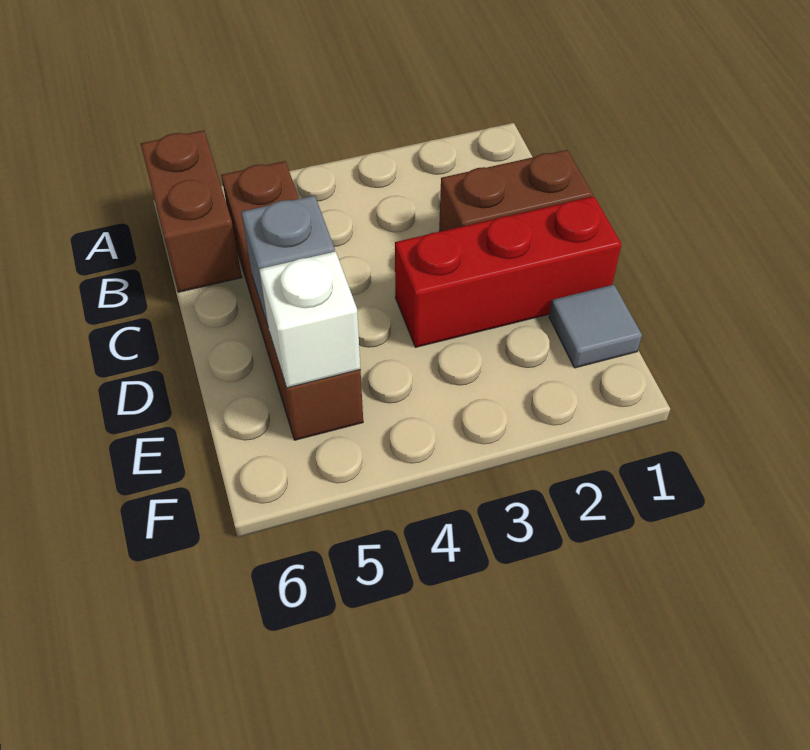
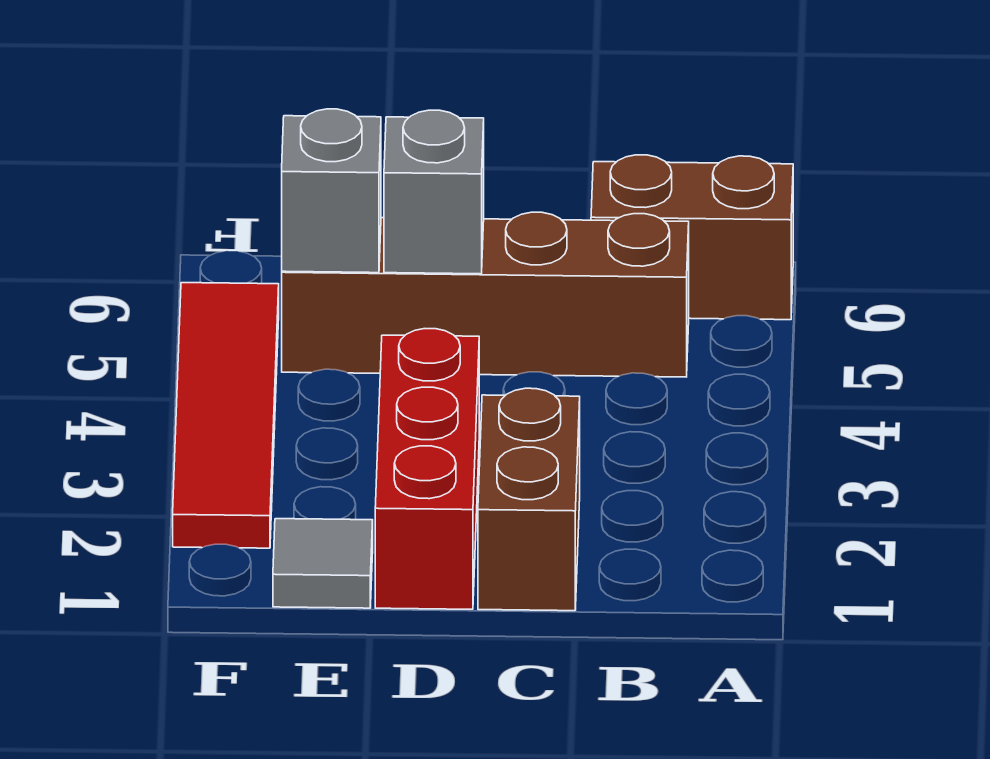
white 1x1 brick [259,252,360,388] -> grey 1x1 brick [282,109,381,273]
none -> red 1x4 tile [173,283,279,548]

